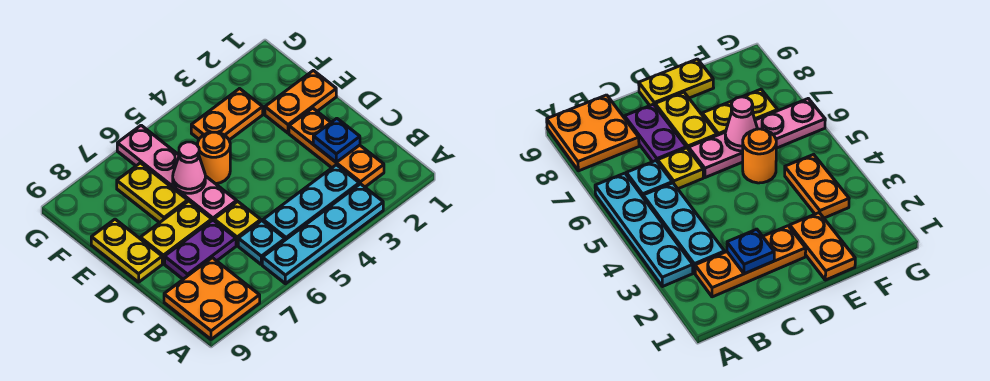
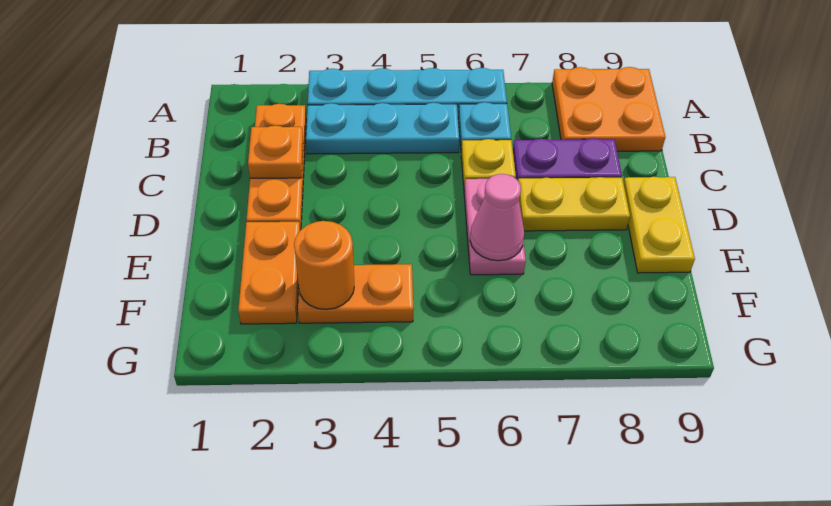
blue 1x1 plate [313,118,360,162] -> orange 1x1 plate [248,126,303,178]
pink 1x4 plate [117,125,237,220] -> pink 1x2 plate [464,179,526,275]
orange 1x2 plate [265,70,336,133] -> orange 1x2 plate turned to [238,222,300,324]
orange 1x1 round brick [198,132,230,184] -> orange 1x1 round brick moved to [294,221,354,309]
yellow 1x2 plate [117,163,188,223] -> none

